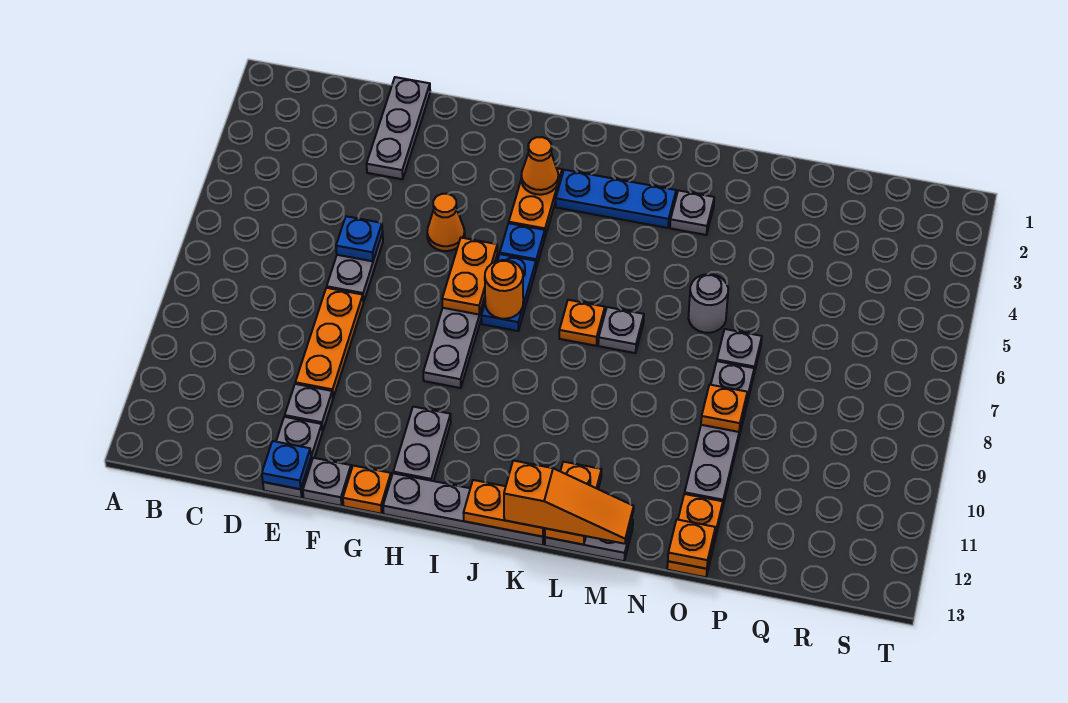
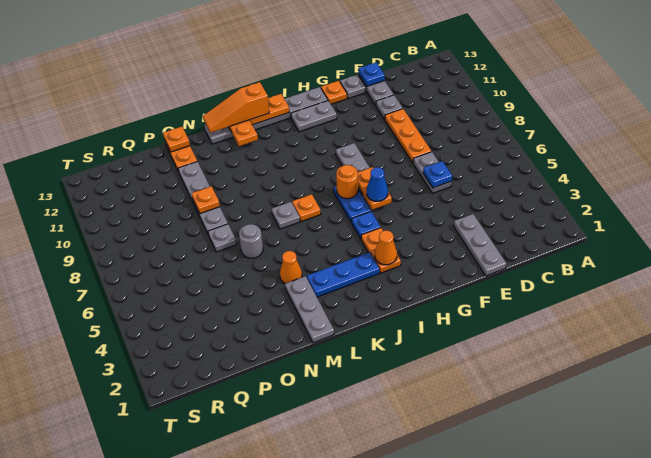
orange 1x1 cone [427,194,465,251] -> orange 1x1 cone moved to [280,251,302,283]
none -> blue 1x1 cone [367,167,388,201]
grey 1x2 plate [393,407,451,481] -> grey 1x2 plate turned to [291,101,337,132]
grey 1x1 plate [670,190,714,235] -> grey 1x3 plate [285,276,334,343]

